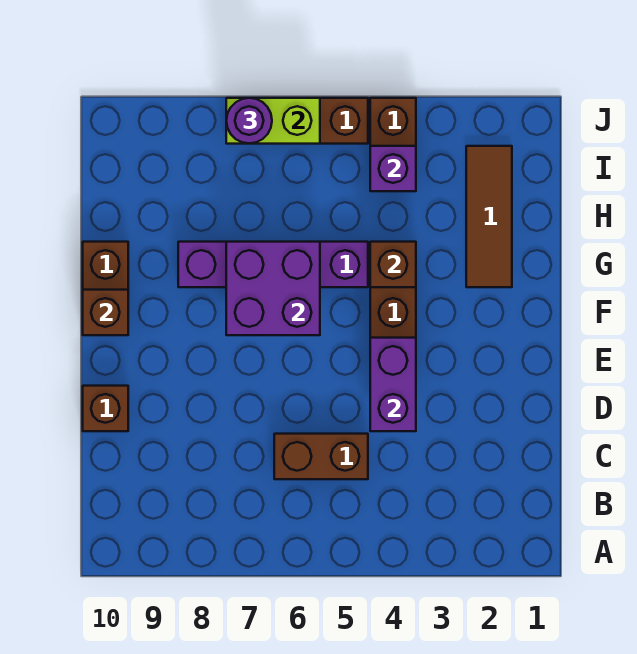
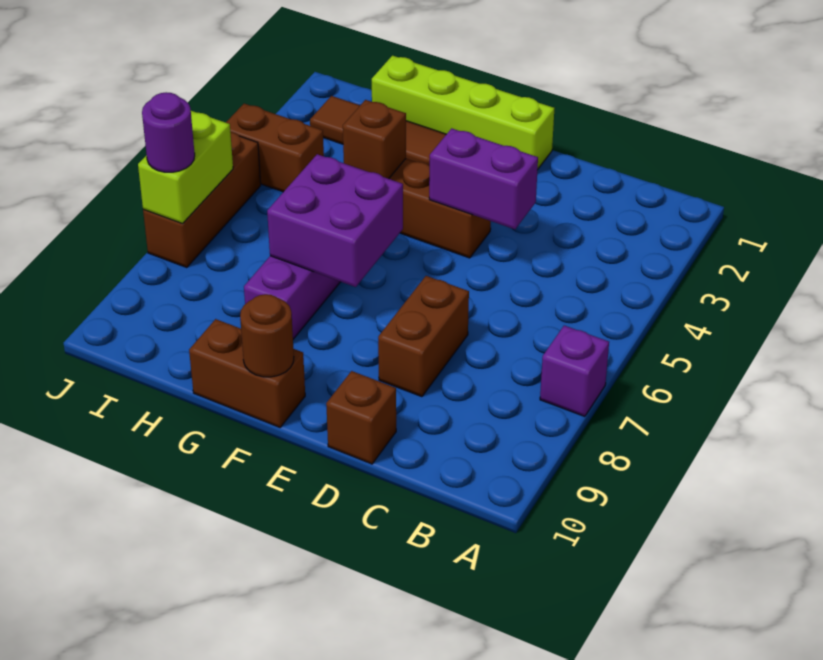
brown 1x2 brick [274,434,368,479] -> brown 1x2 brick moved to [378,276,469,397]
none -> lime 1x4 brick [372,56,554,169]
brown 1x1 brick [83,290,128,335] -> brown 1x1 round brick [240,294,294,377]
purple 1x1 brick [370,146,416,191] -> purple 1x1 brick moved to [540,326,609,417]

